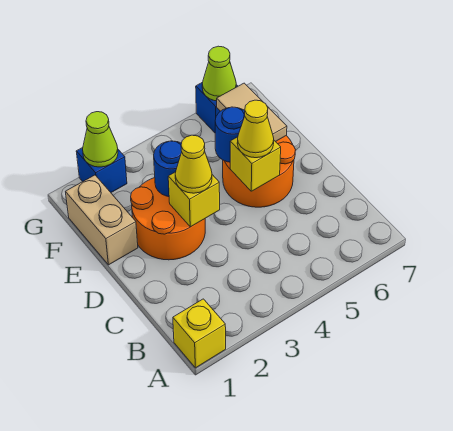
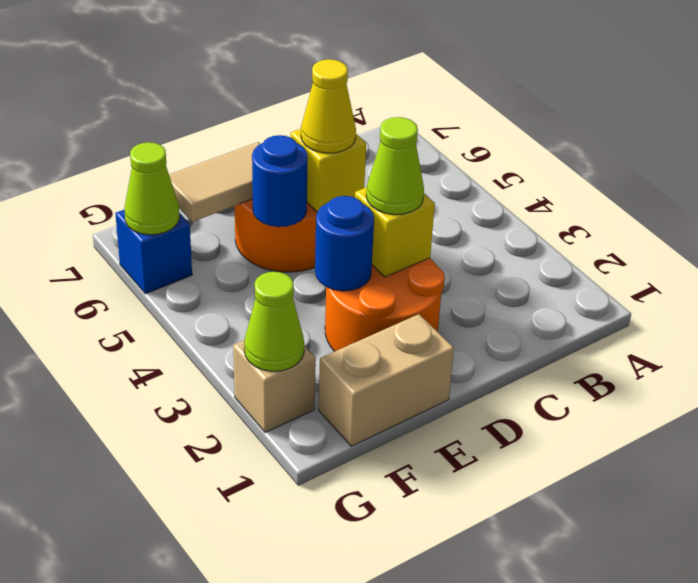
yellow 1x1 brick [173,299,226,368] -> none
yellow 1x1 cone [175,135,212,193] -> lime 1x1 cone [366,117,424,215]
blue 1x1 brick [76,148,127,192] -> tan 1x1 brick [233,340,316,433]

